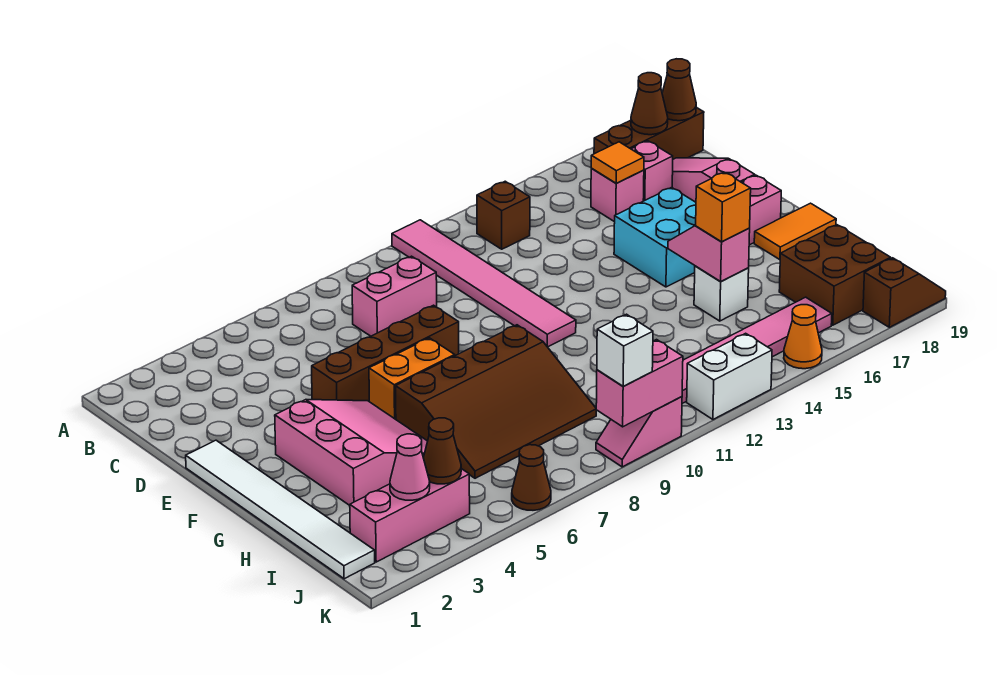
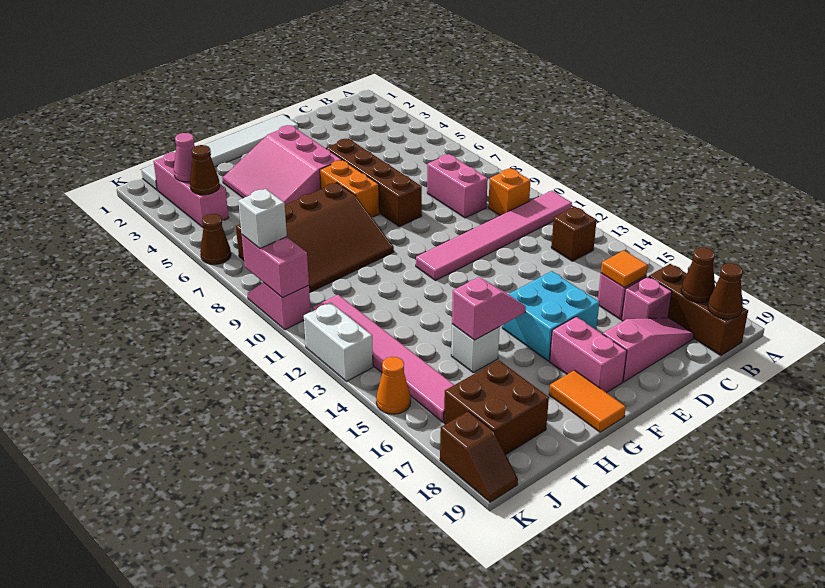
pink 3x3 slope [275,400,428,505] -> pink 3x3 slope turned to [223,125,342,205]
brown 3x4 slope [396,325,596,478] -> brown 3x4 slope turned to [236,183,394,293]
orange 1x1 brick [696,172,751,242] -> orange 1x1 brick moved to [488,168,531,216]

